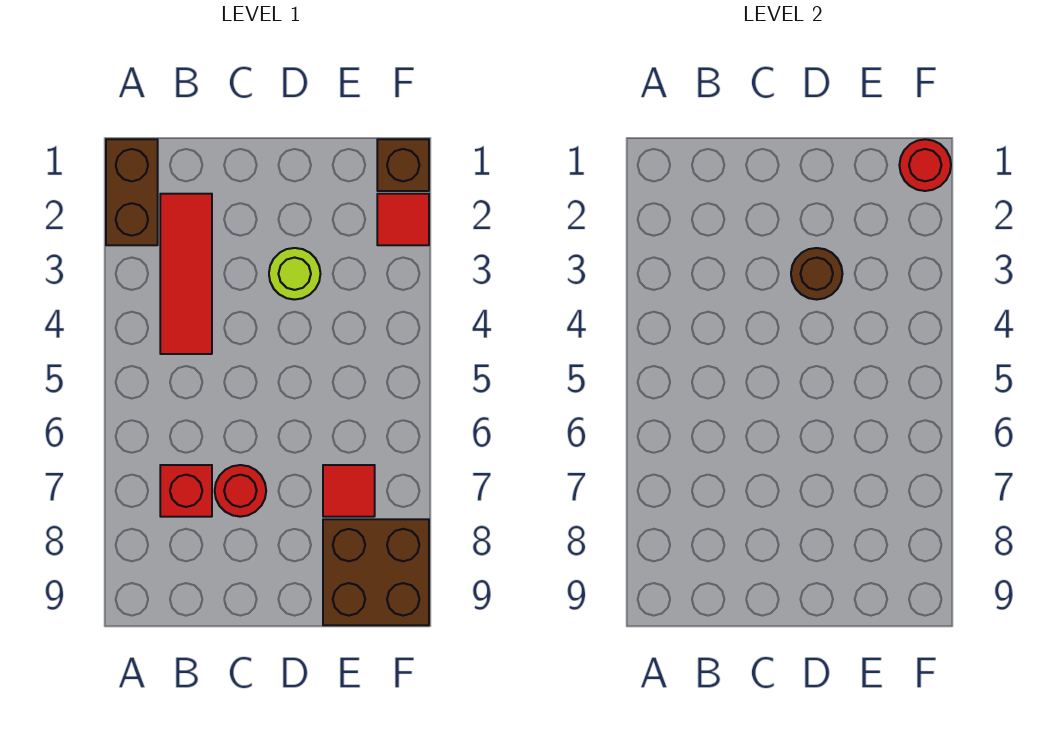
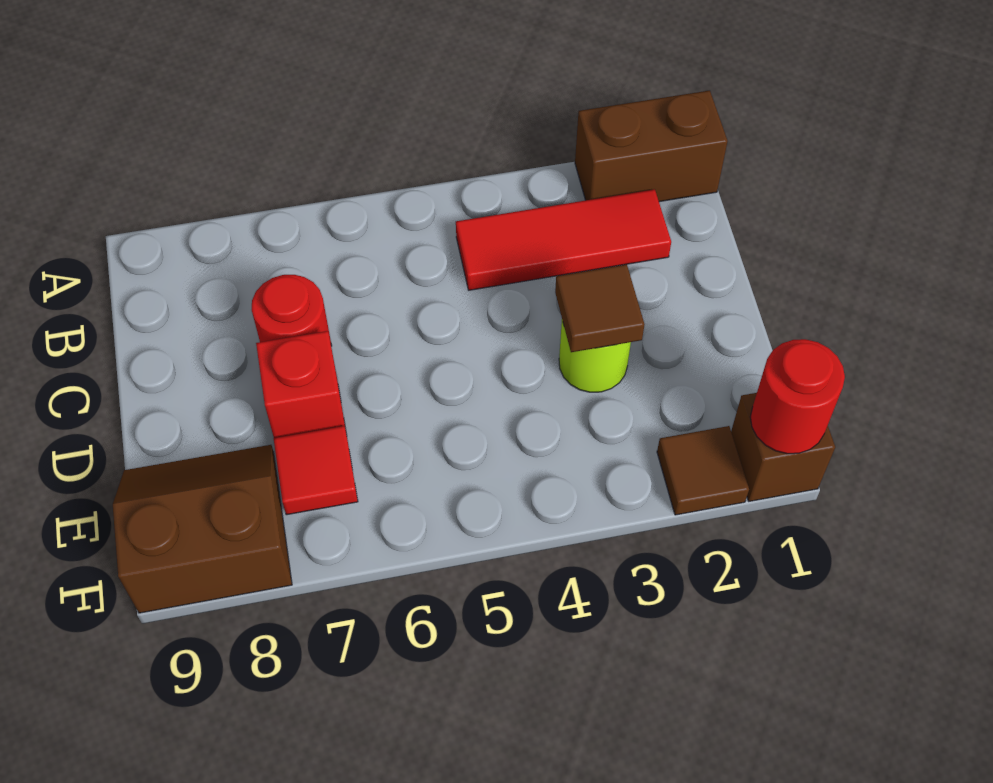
red 1x1 brick [160,465,212,517] -> red 1x1 brick moved to [256,331,346,438]
brown 1x1 round brick [791,248,842,300] -> brown 1x1 tile [555,264,644,352]
brown 2x2 brick [323,519,429,625] -> brown 2x2 slope [113,445,292,613]
red 1x1 tile [377,194,429,245] -> brown 1x1 tile [657,426,749,515]

